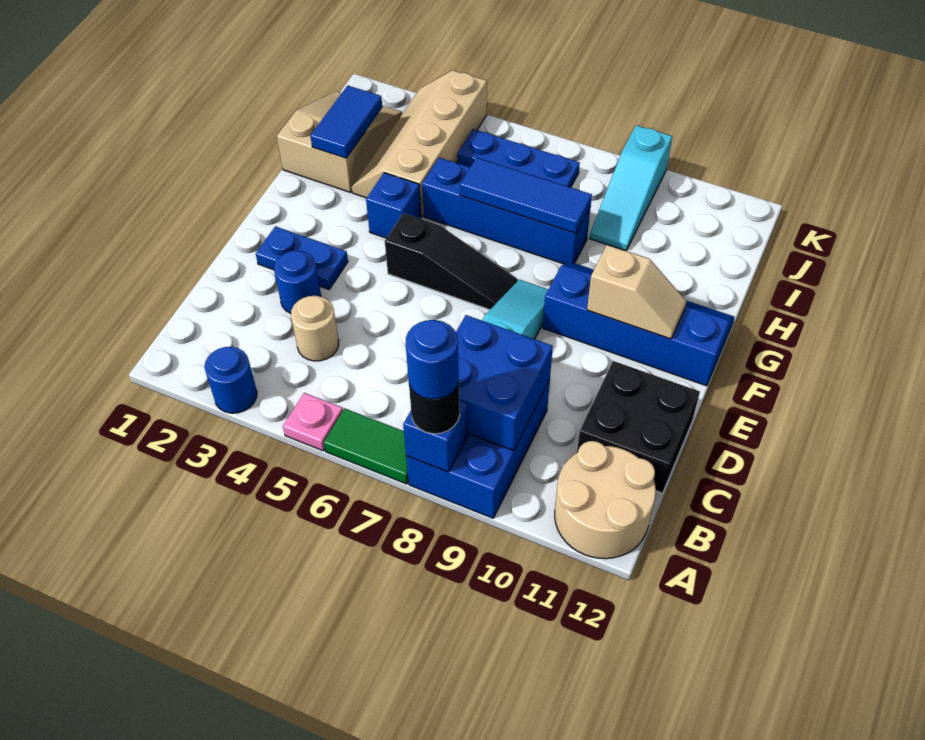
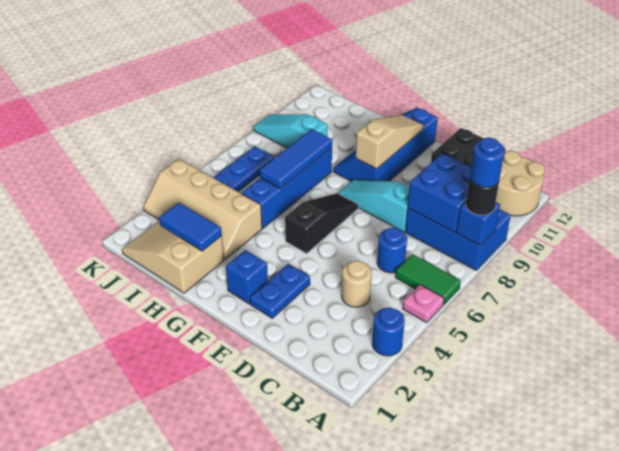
green 1x2 tile [324,408,408,484] -> green 1x2 tile turned to [395,254,461,305]
blue 1x1 round brick [274,251,321,313] -> blue 1x1 round brick moved to [377,227,407,273]
tan 1x2 slope [587,245,686,339] -> tan 1x3 slope [356,115,423,169]
blue 1x1 brick [366,173,421,238] -> blue 1x1 brick moved to [226,250,268,304]
cyan 1x3 slope [590,125,672,251] -> cyan 1x3 slope turned to [253,114,328,148]

